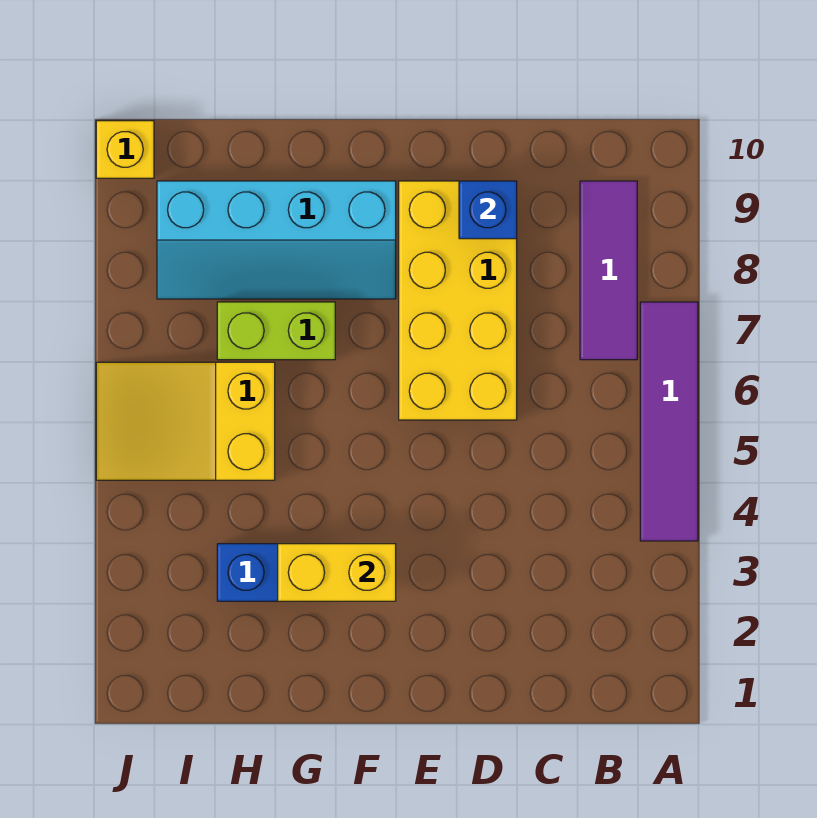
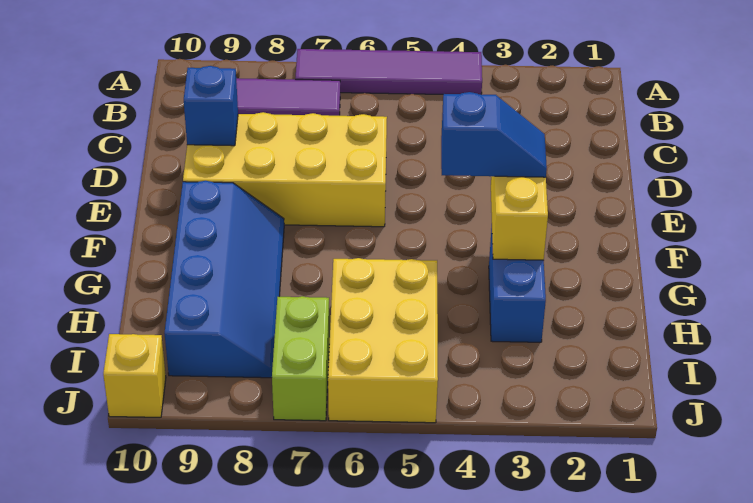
none -> blue 1x2 slope [441,92,547,177]
cyan 2x4 slope [157,181,396,299] -> blue 2x4 slope [164,181,284,378]
lime 1x2 brick [217,302,335,360] -> lime 1x2 brick moved to [272,296,329,421]
yellow 2x3 slope [96,362,275,480] -> yellow 2x3 brick [328,258,438,423]

